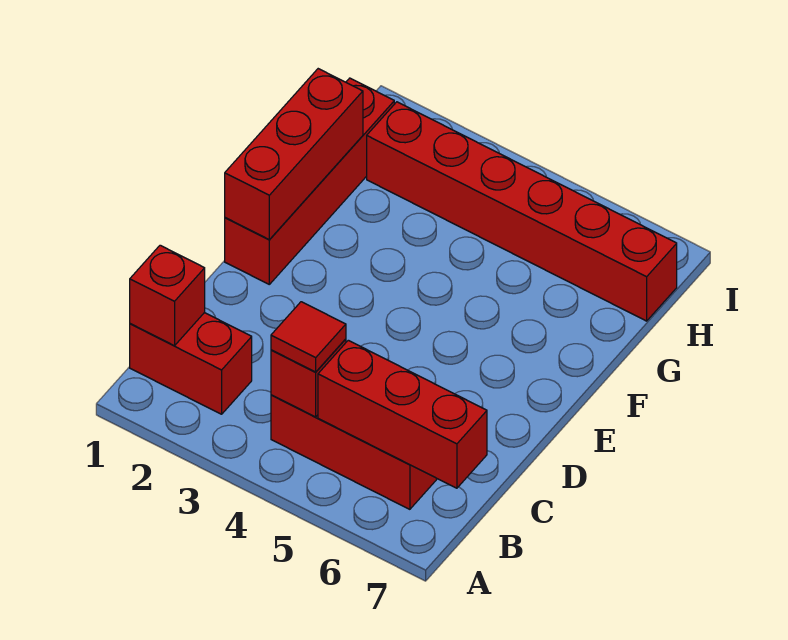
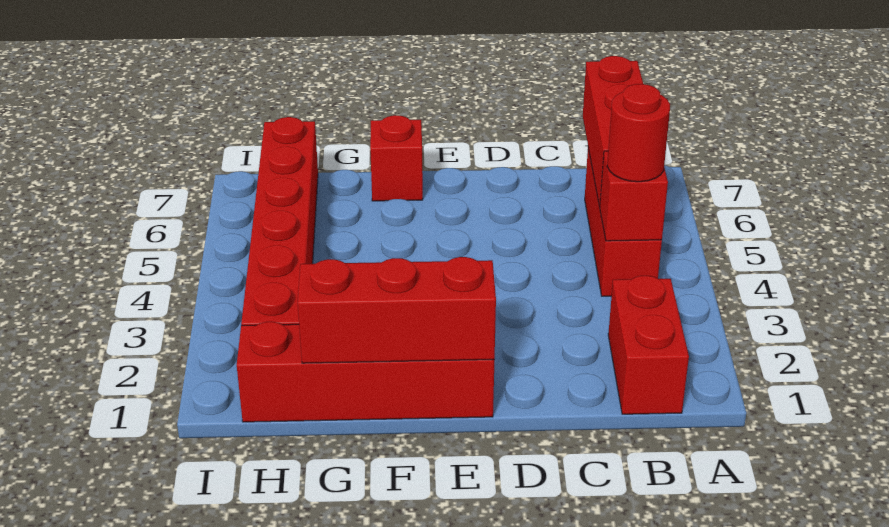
red 1x1 brick [130,245,205,346] -> red 1x1 brick moved to [370,115,423,201]
red 1x1 tile [271,302,346,372] -> red 1x1 round brick [607,84,670,182]

